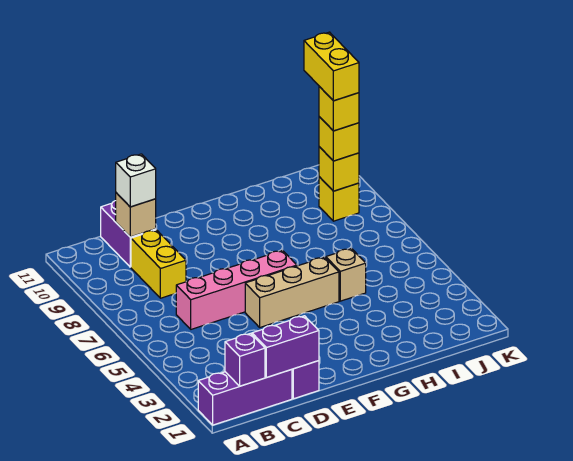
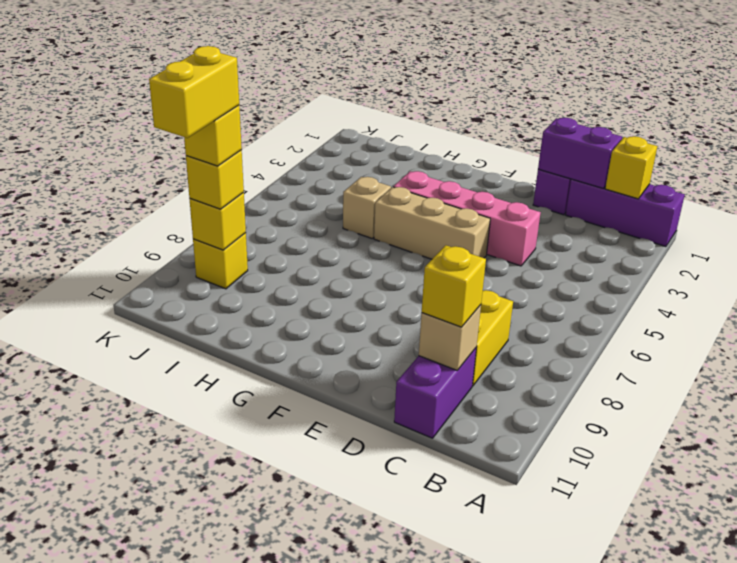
purple 1x1 brick [225,333,265,386] -> yellow 1x1 brick [605,136,657,199]
pink 1x4 brick [176,250,297,329] -> pink 1x4 brick moved to [393,171,541,266]
white 1x1 brick [116,154,156,207] -> yellow 1x1 brick [422,245,486,327]

